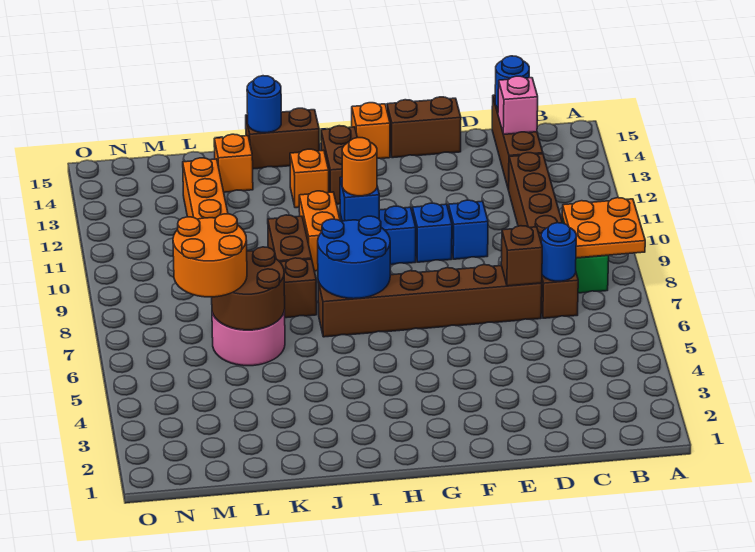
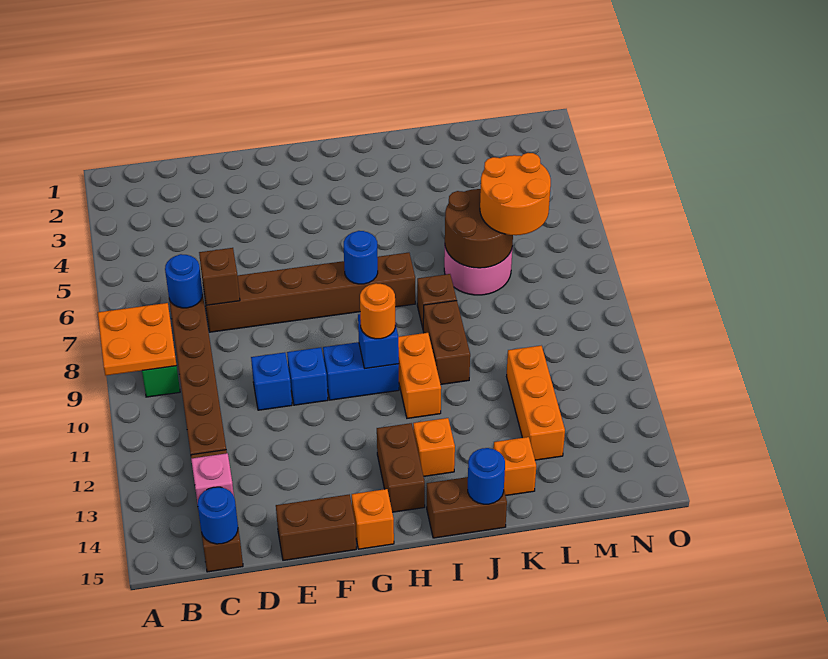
blue 2x2 round brick [318,216,390,299] -> blue 1x1 round brick [344,231,378,284]

